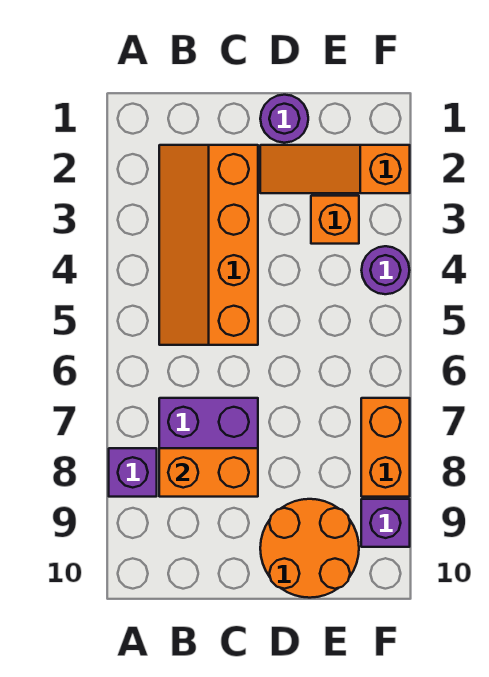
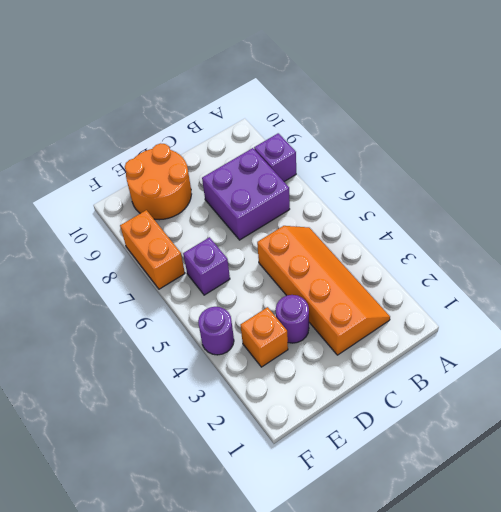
orange 1x2 brick [159,448,258,497] -> none
purple 1x1 round brick [260,95,308,143] -> purple 1x1 round brick moved to [276,295,309,343]
orange 1x3 slope [260,145,410,193] -> none
purple 1x1 brick [361,499,410,547] -> purple 1x1 brick moved to [183,237,230,295]

